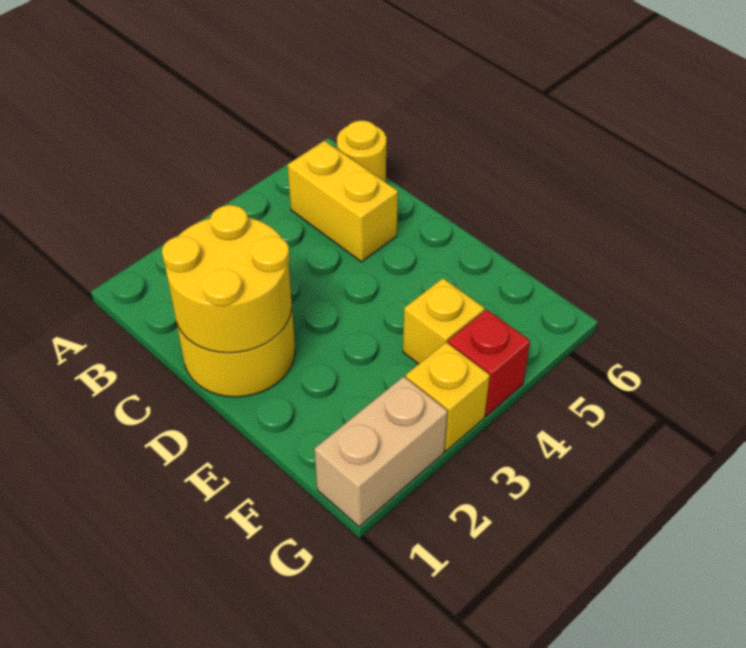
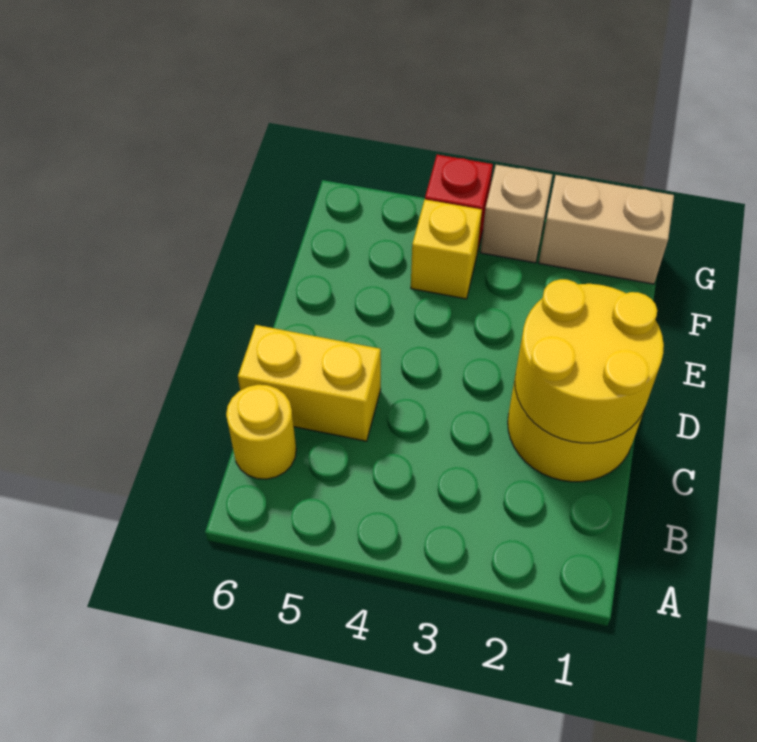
yellow 1x2 brick [288,141,398,262] -> yellow 1x2 brick turned to [238,325,381,441]
yellow 1x1 brick [406,342,490,451] -> tan 1x1 brick [480,165,552,263]

